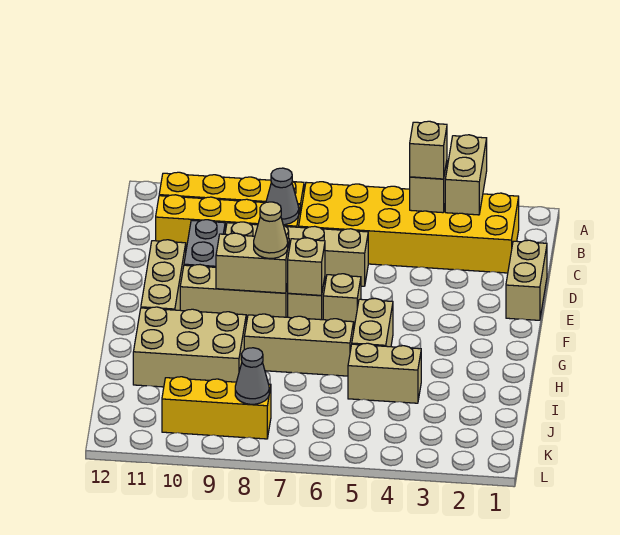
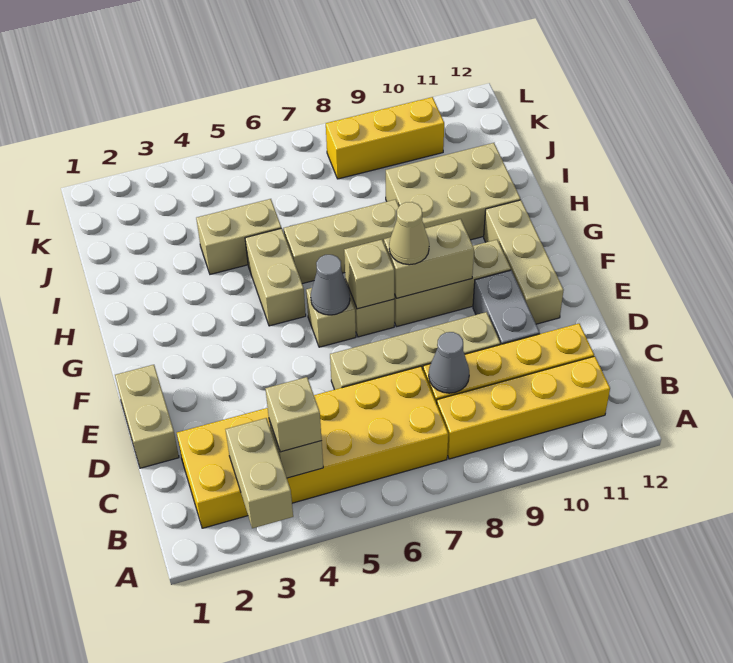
grey 1x1 cone [235,348,269,404] -> grey 1x1 cone moved to [311,255,350,315]

